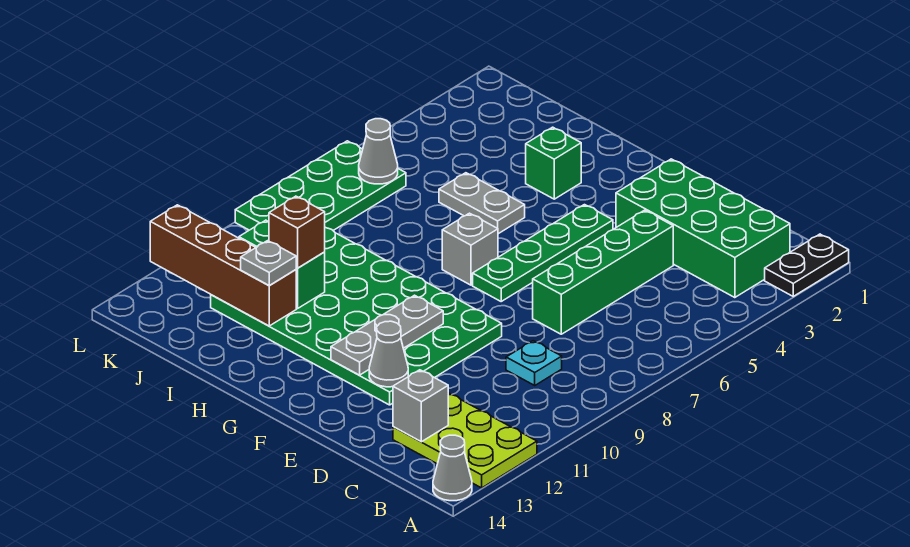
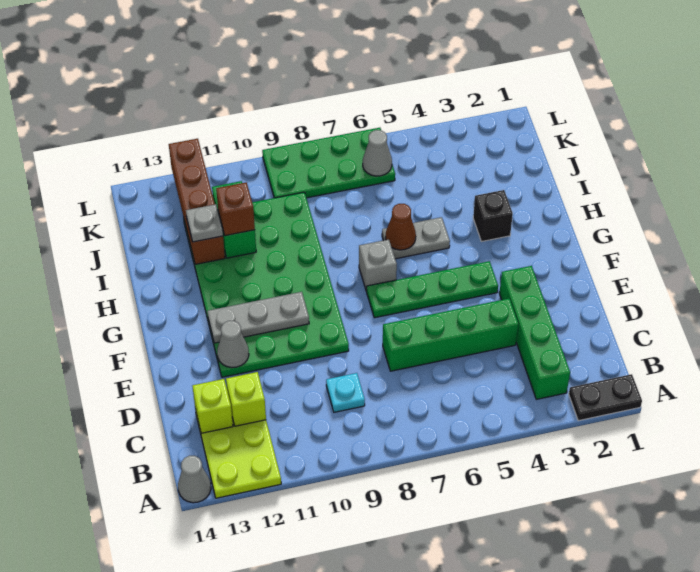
green 2x4 brick [616,159,790,298] -> green 1x4 brick [499,266,570,399]
none -> lime 1x1 brick [226,372,266,426]
grey 1x1 brick [393,370,448,442] -> lime 1x1 brick [193,379,233,433]
green 1x1 brick [526,127,581,199] -> black 1x1 brick [473,190,513,242]
grey 1x2 plate [439,173,525,234] -> grey 1x2 plate turned to [382,217,450,259]
none -> brown 1x1 cone [386,204,416,250]

